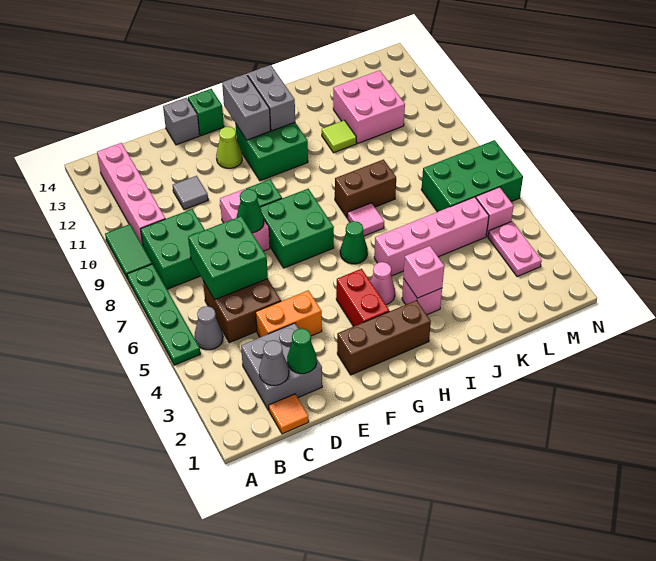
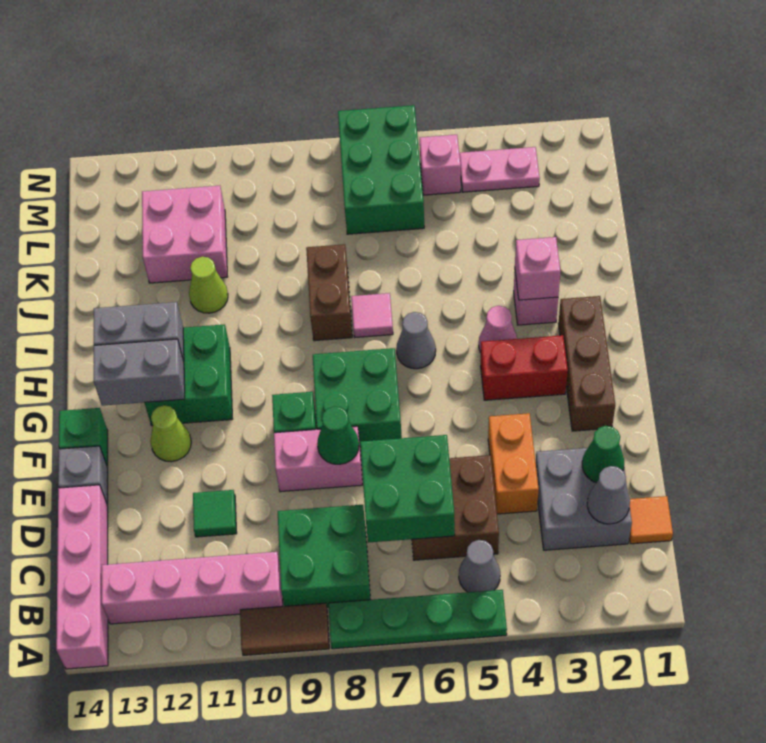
green 1x2 tile [105,224,152,279] -> brown 1x2 tile [240,603,329,655]
grey 1x1 tile [173,176,208,210] -> green 1x1 tile [193,490,237,537]
green 1x1 cone [340,221,368,264] -> grey 1x1 cone [396,312,436,369]
pink 1x4 brick [374,197,489,276] -> pink 1x4 brick moved to [56,485,108,669]
lime 1x1 tile [322,120,356,153] -> lime 1x1 cone [189,257,228,313]

